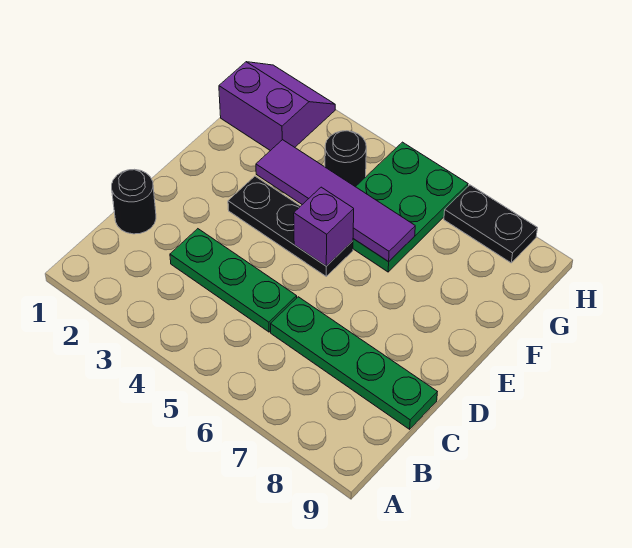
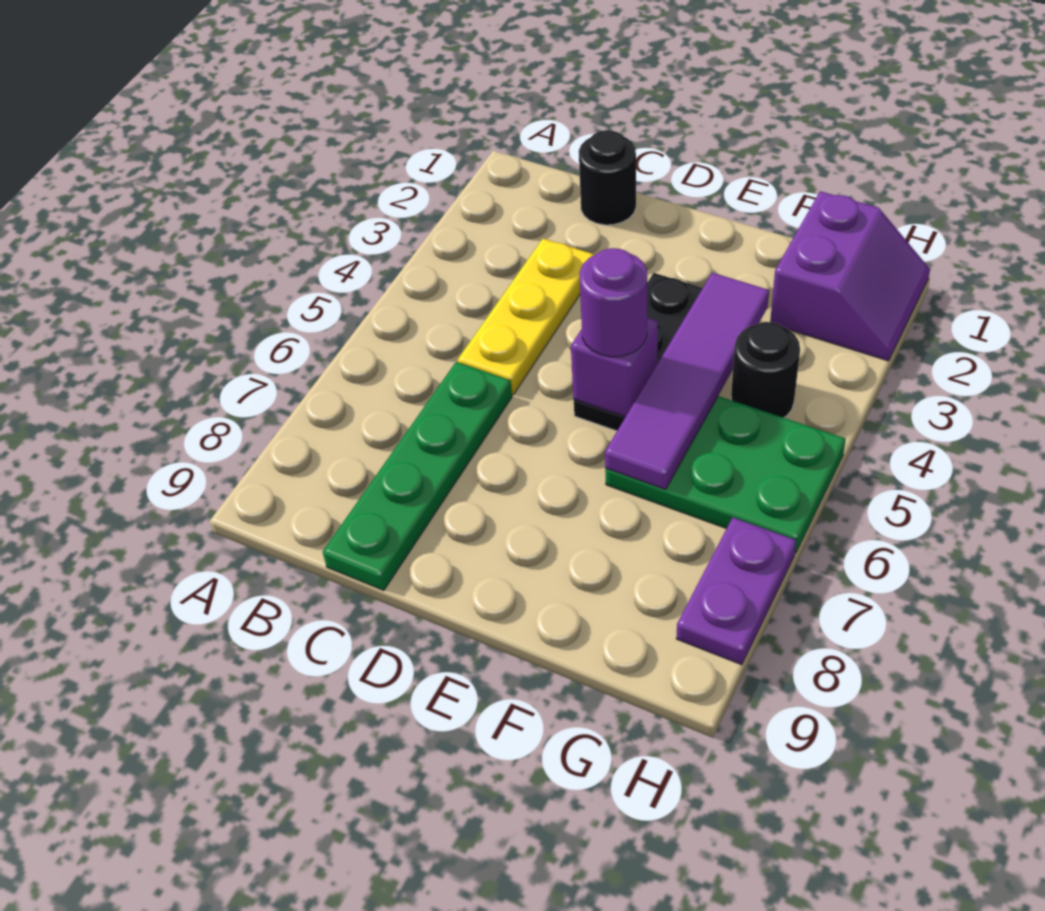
green 1x3 plate [170,229,297,332] -> yellow 1x3 plate [458,239,594,395]
none -> purple 1x1 round brick [580,248,647,357]
black 1x2 plate [444,185,537,263] -> purple 1x2 plate [676,518,796,665]

